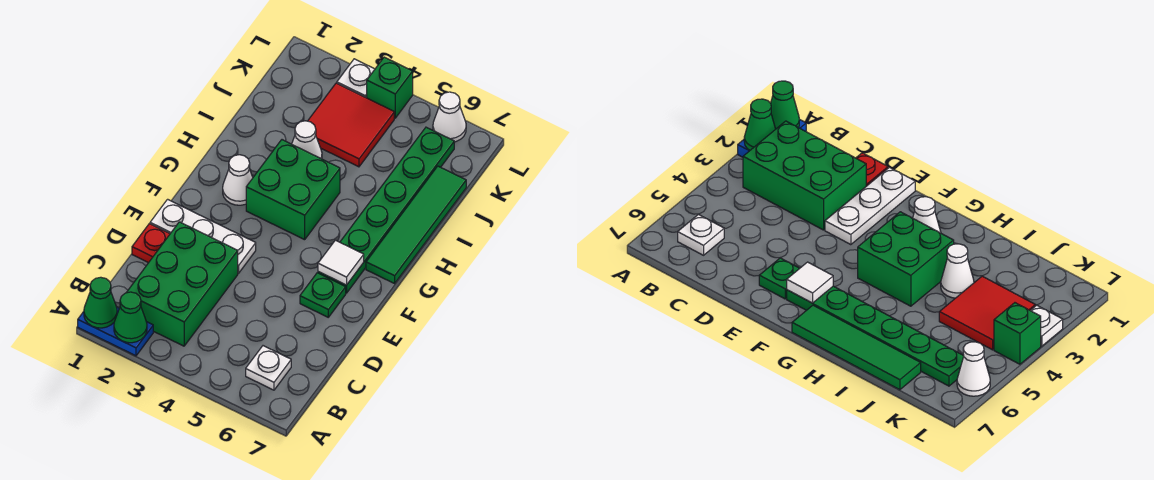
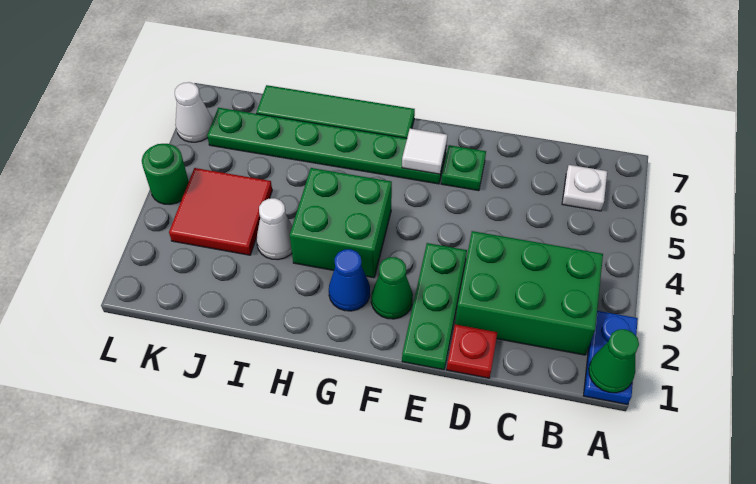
green 1x1 cone [114,292,147,343] -> green 1x1 cone moved to [371,257,413,319]
white 1x3 plate [150,199,256,273] -> green 1x3 plate [402,243,467,370]
white 1x1 cone [223,155,253,205] -> blue 1x1 cone [329,249,370,311]
white 1x1 plate [337,59,375,98] -> none
green 1x1 brick [367,57,413,118] -> green 1x1 round brick [142,144,189,204]

